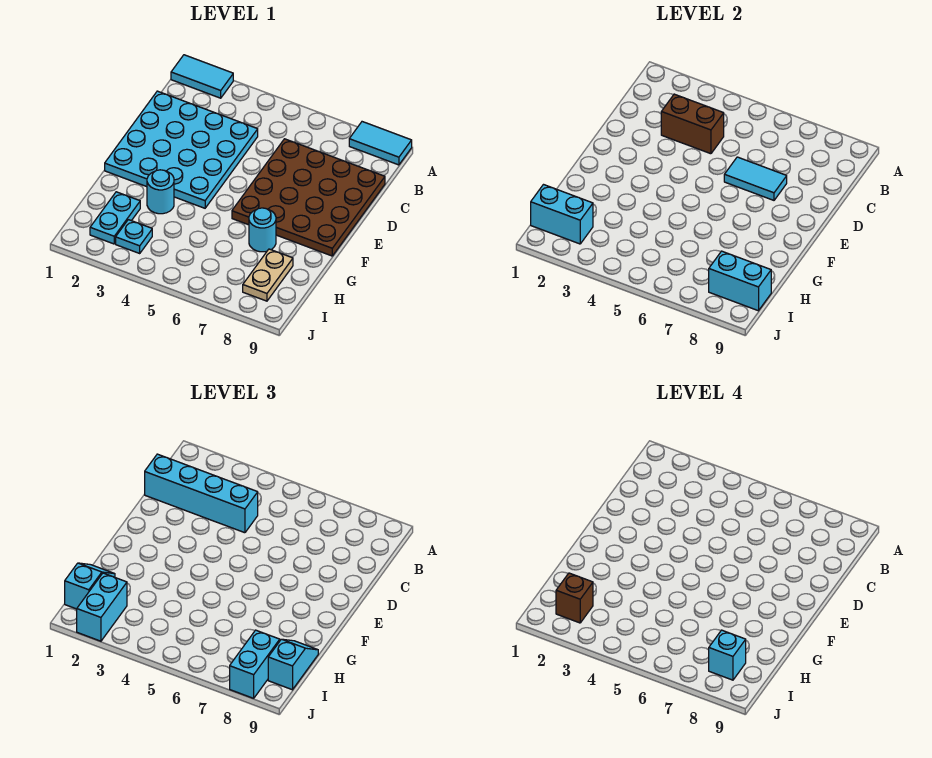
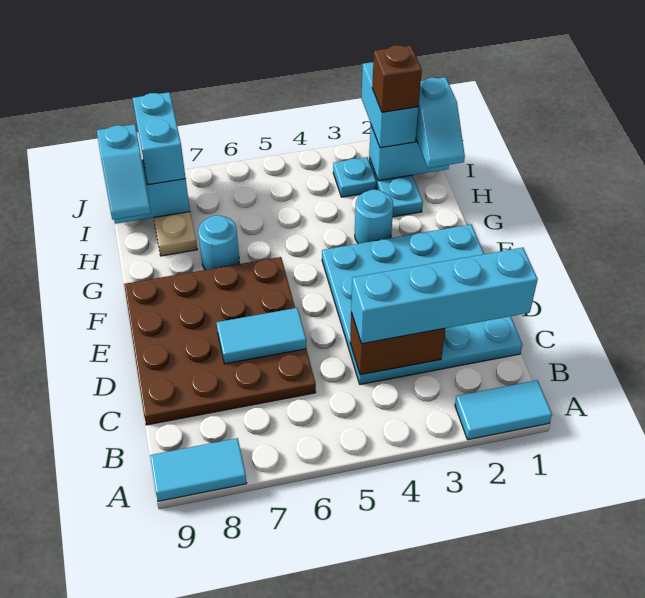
cyan 1x1 brick [709,630,746,680] -> none

